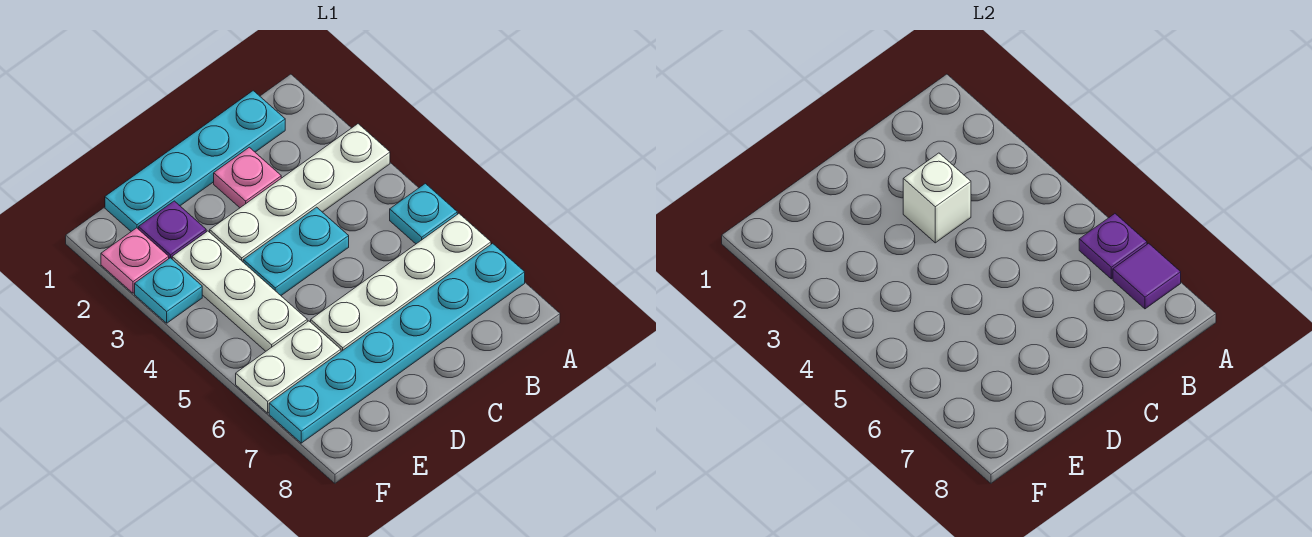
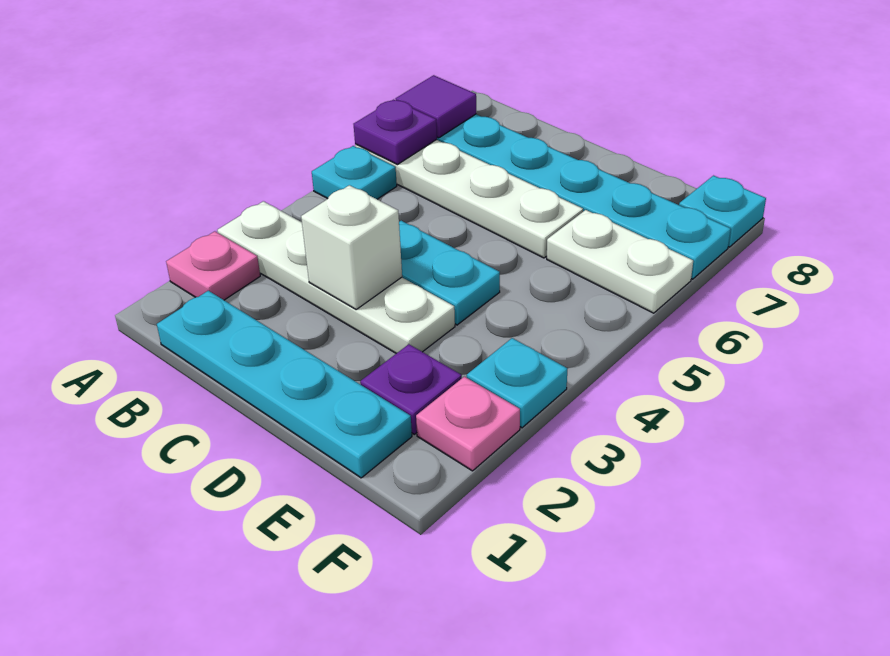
pink 1x1 plate [214,147,281,208] -> pink 1x1 plate moved to [166,231,260,300]
white 1x3 plate [172,231,307,351] -> none
none -> cyan 1x1 plate [679,176,766,247]

